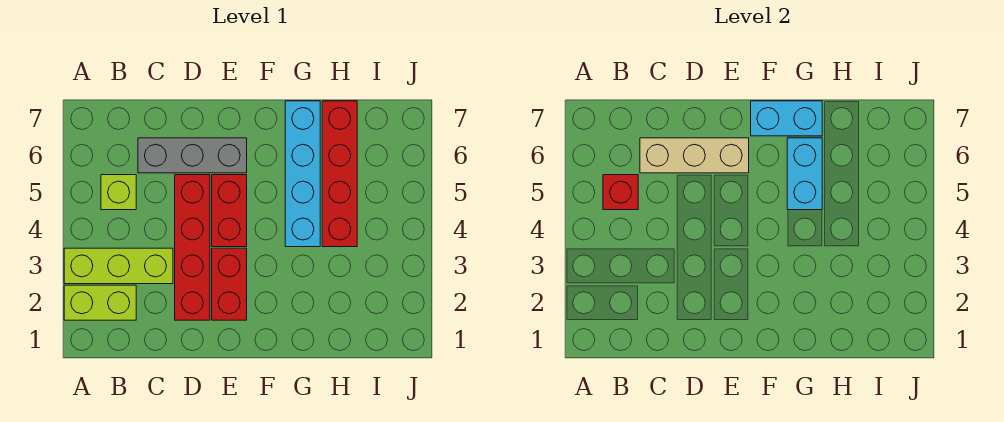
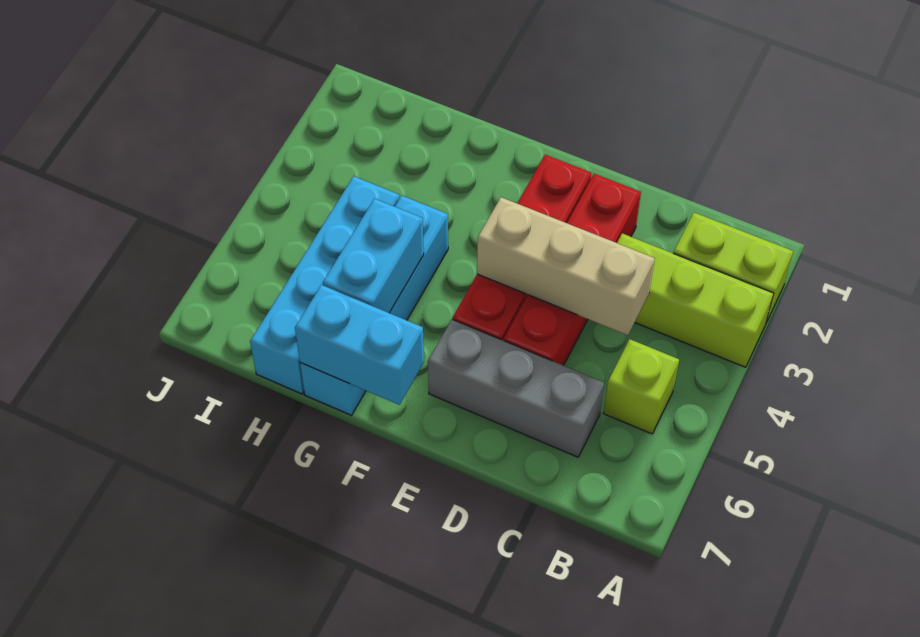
red 1x1 brick [603,175,638,210] -> none
tan 1x3 brick [640,138,749,173] -> tan 1x3 brick moved to [477,197,655,335]
red 1x4 brick [322,101,357,247] -> cyan 1x4 brick [250,176,399,394]

